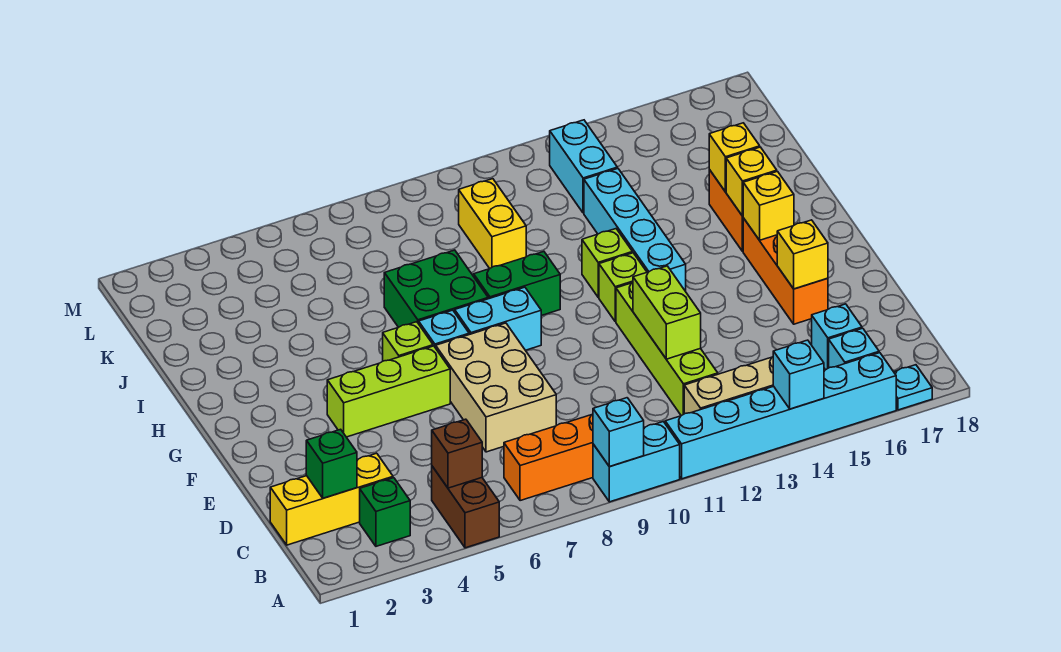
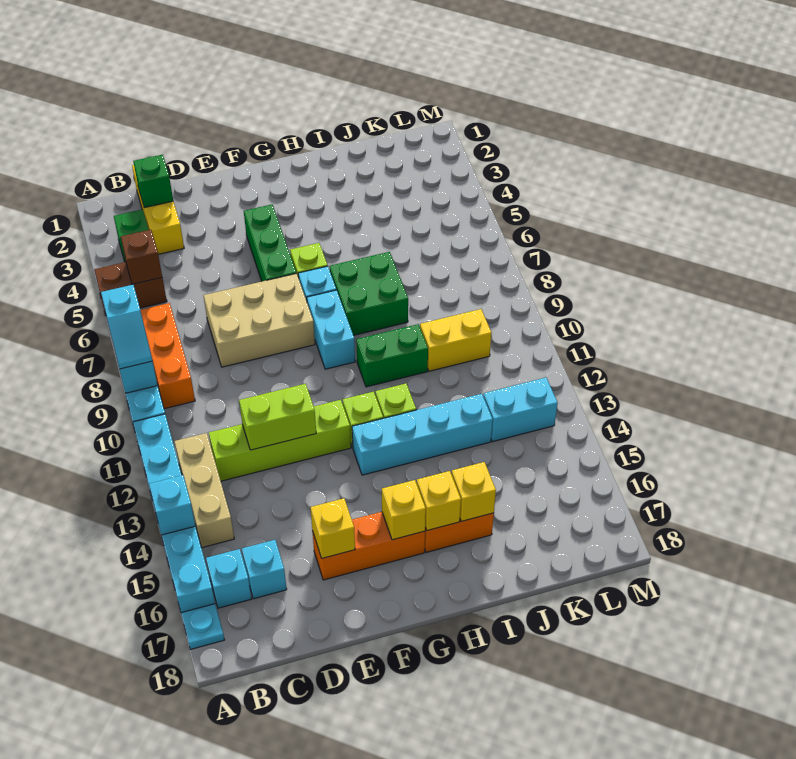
none -> cyan 1x2 slope [101,284,152,369]
lime 1x3 brick [327,346,450,437] -> green 1x3 brick [244,205,296,281]
green 1x2 brick [474,252,560,316] -> green 1x2 brick turned to [356,324,428,387]

